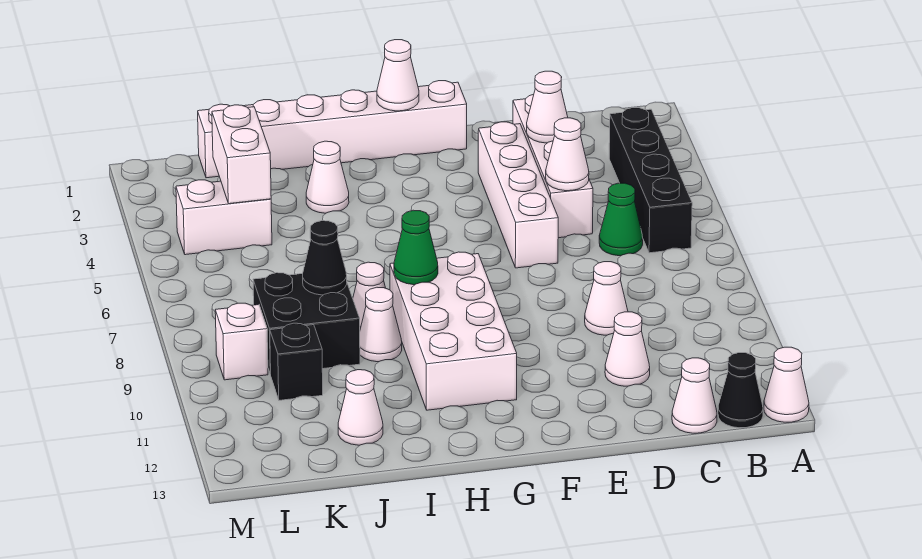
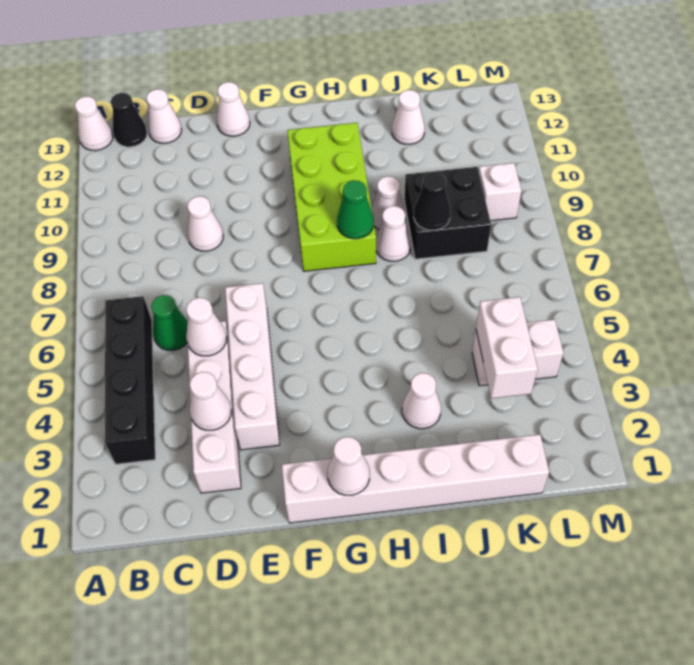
white 1x1 cone [605,312,650,386] -> white 1x1 cone moved to [217,82,250,136]
white 2x4 brick [390,252,517,410] -> lime 2x4 brick [287,123,376,271]
black 1x1 brick [270,323,323,400] -> none

